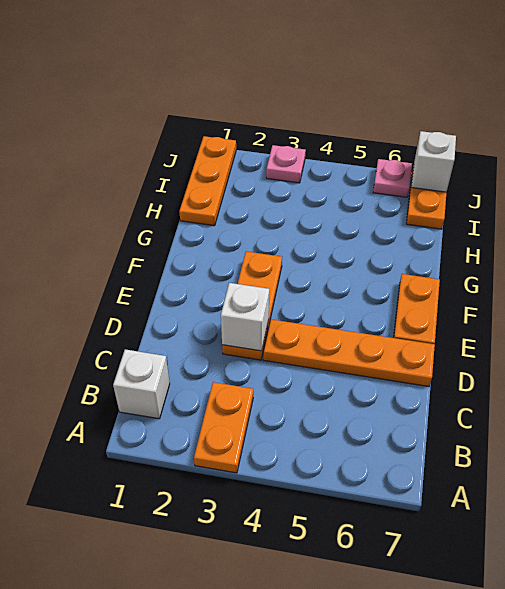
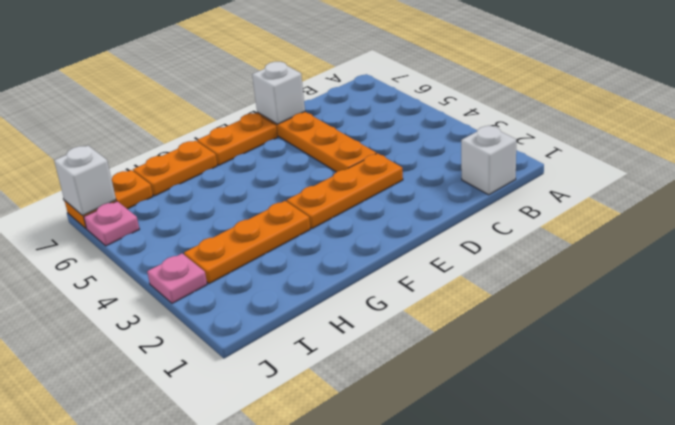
orange 1x2 plate [194,382,253,473] -> orange 1x2 plate moved to [133,141,217,196]
white 1x1 brick [221,283,269,351] -> white 1x1 brick moved to [252,62,305,124]
orange 1x3 plate [179,136,236,226] -> orange 1x3 plate moved to [184,201,310,284]

